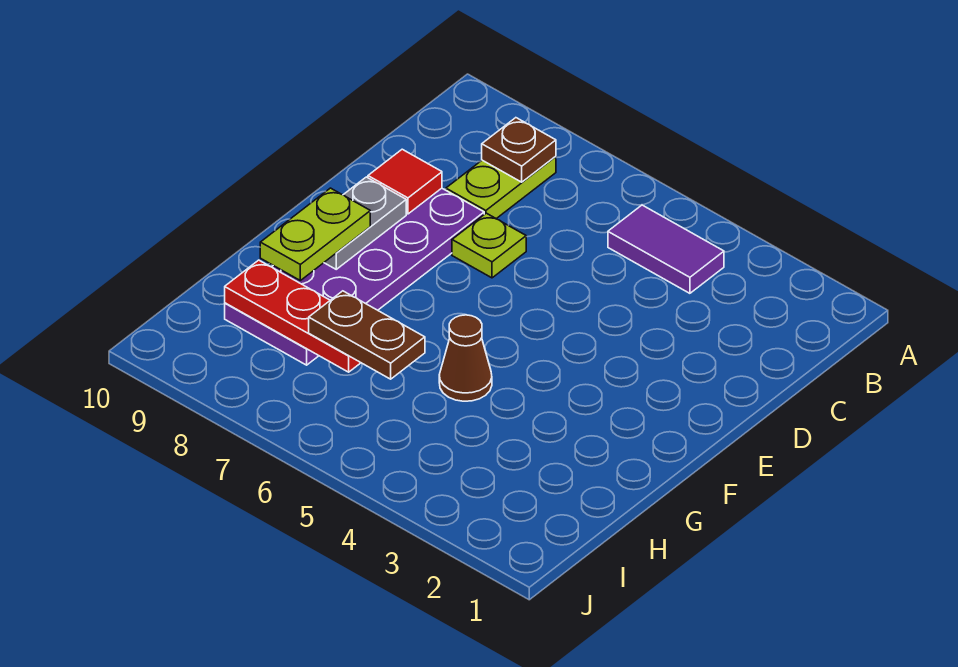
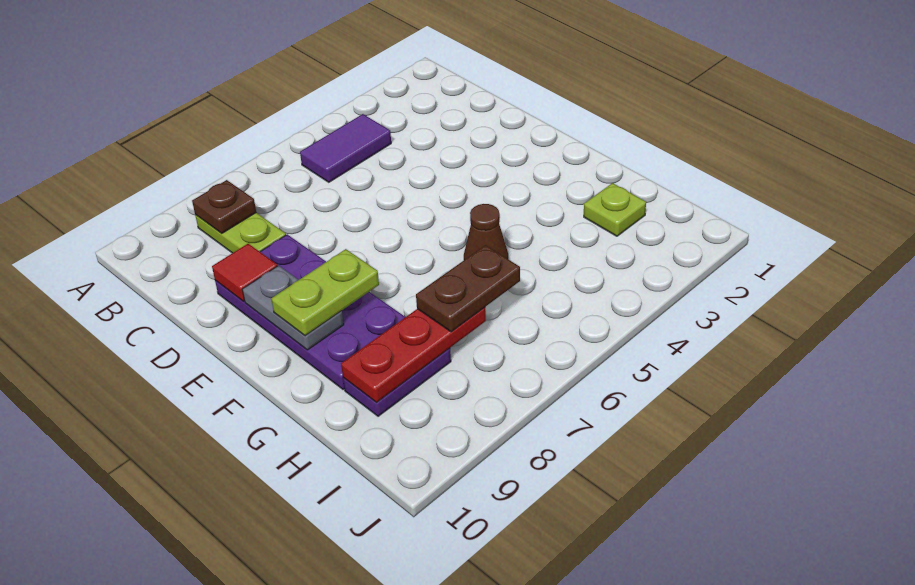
lime 1x1 plate [452,213,526,278] -> lime 1x1 plate moved to [584,183,646,236]
lime 1x2 plate [260,188,370,280] -> lime 1x2 plate turned to [271,249,379,336]

